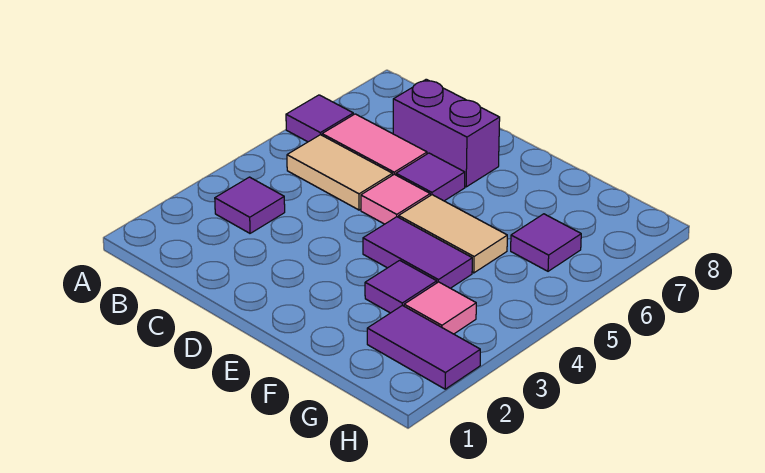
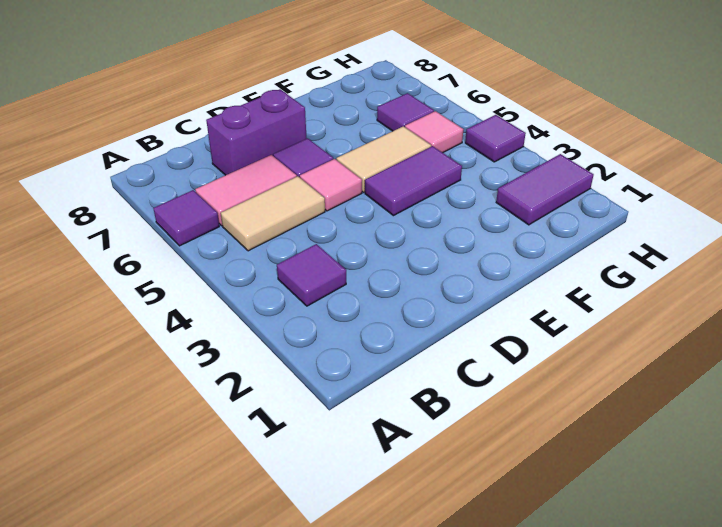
purple 1x1 tile [365,260,437,313] -> purple 1x1 tile moved to [465,115,526,162]
pink 1x1 tile [404,282,476,334] -> pink 1x1 tile moved to [405,111,463,153]

